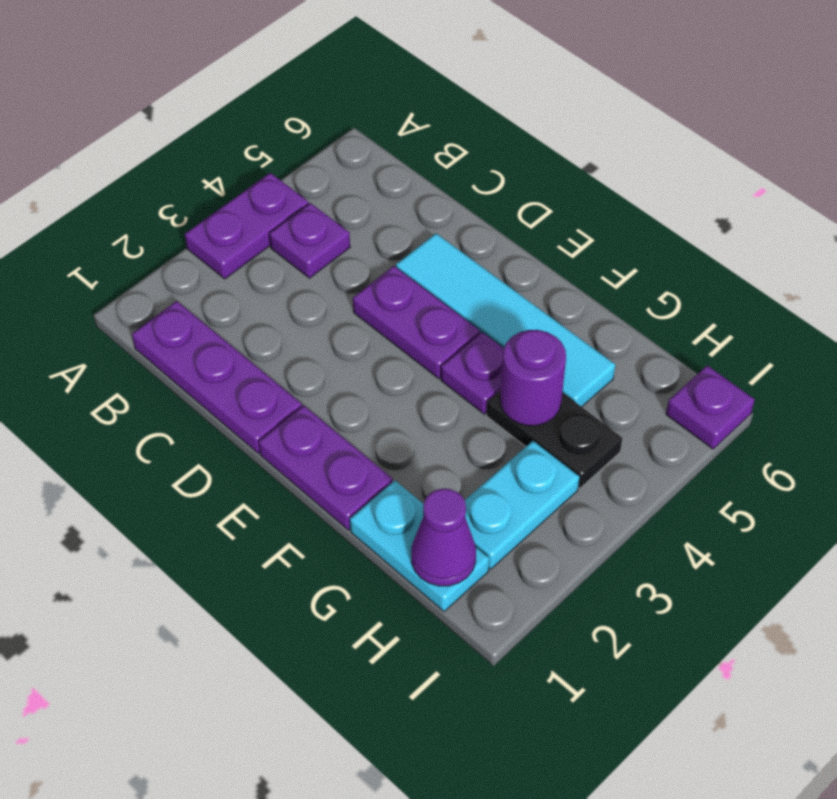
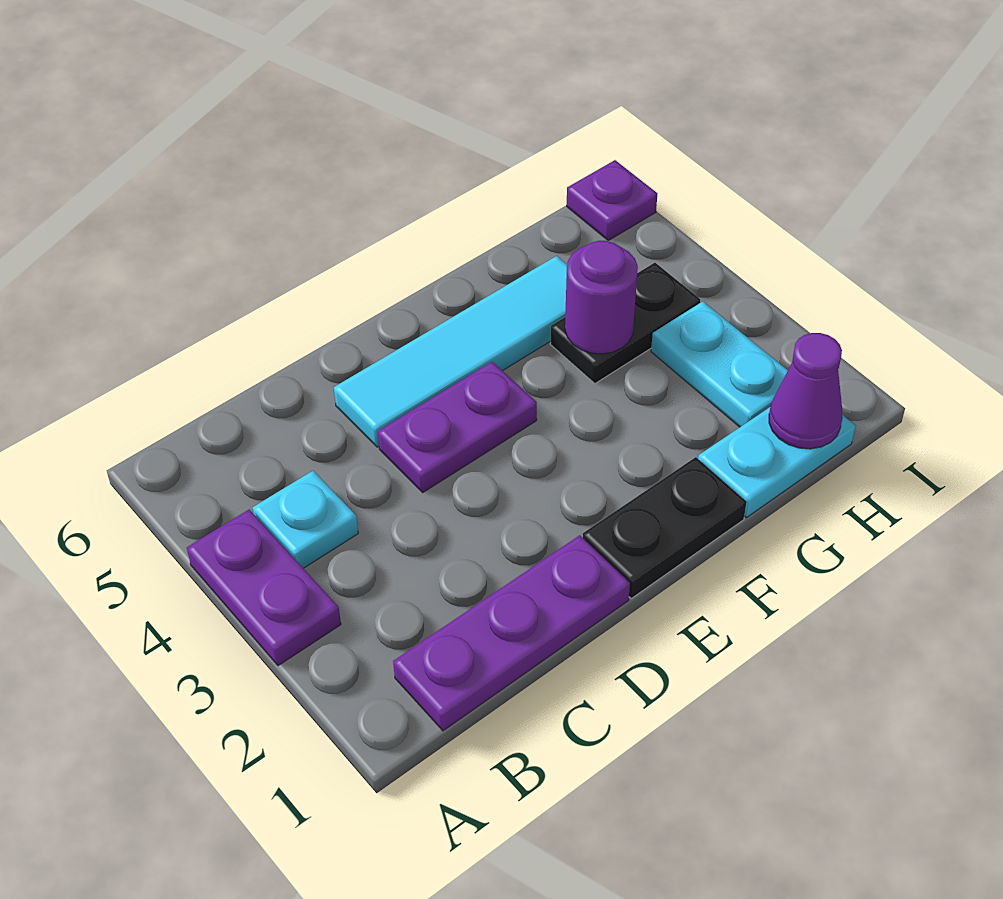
purple 1x1 plate [269,203,350,278] -> cyan 1x1 plate [253,471,358,568]
purple 1x2 plate [259,405,393,530] -> black 1x2 plate [583,457,747,598]
purple 1x1 plate [441,332,504,414] -> none

